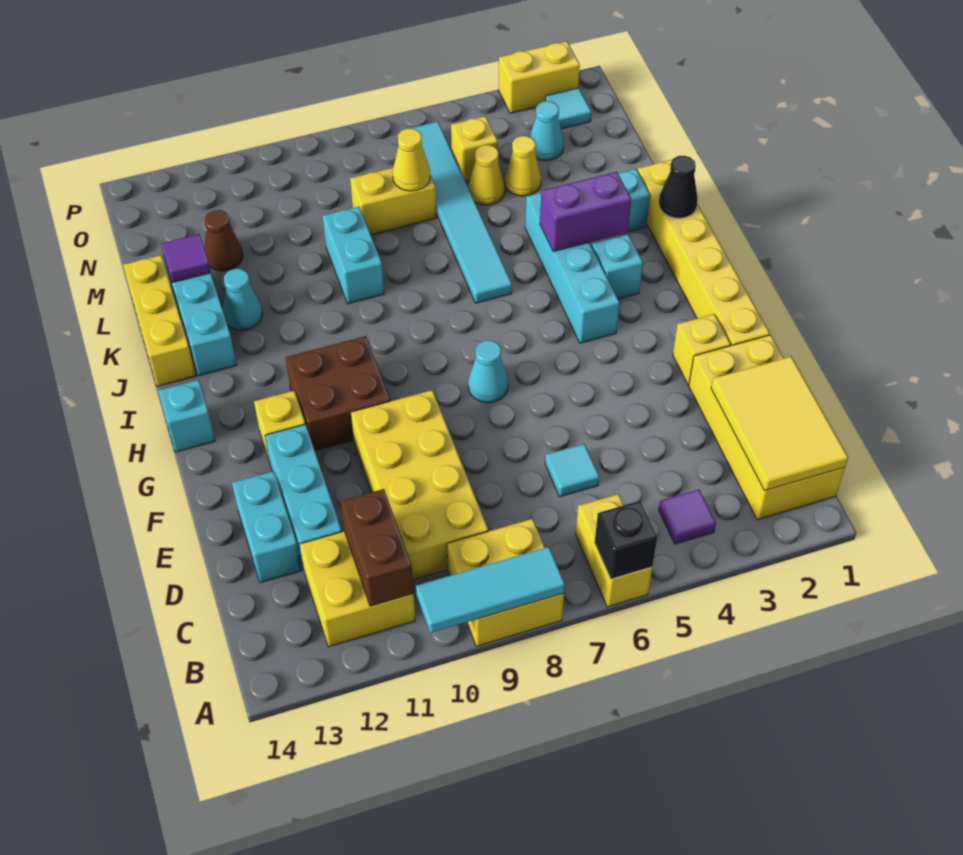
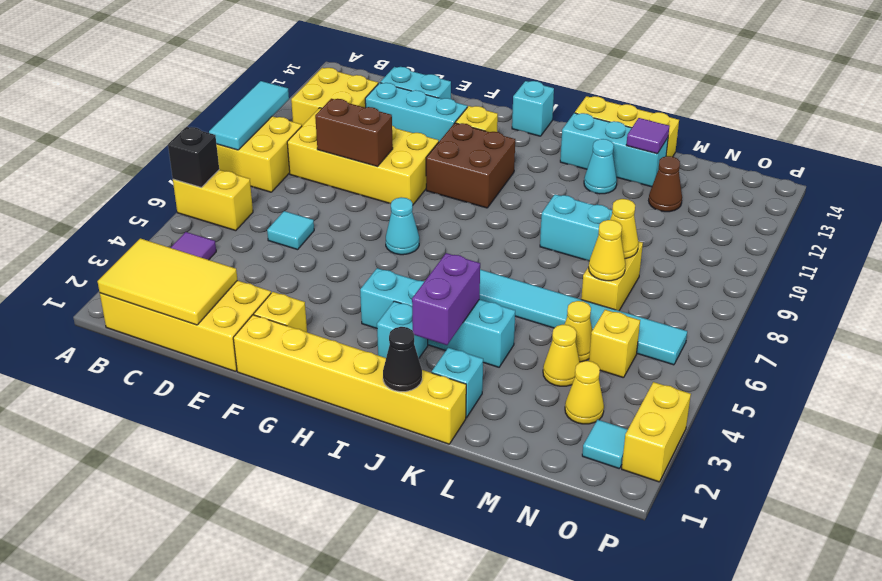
brown 1x2 brick [341,489,414,606] -> brown 1x2 brick moved to [315,99,393,166]
none -> yellow 1x1 cone [610,199,638,259]
cyan 1x1 cone [529,101,564,161] -> yellow 1x1 cone [565,361,604,424]

